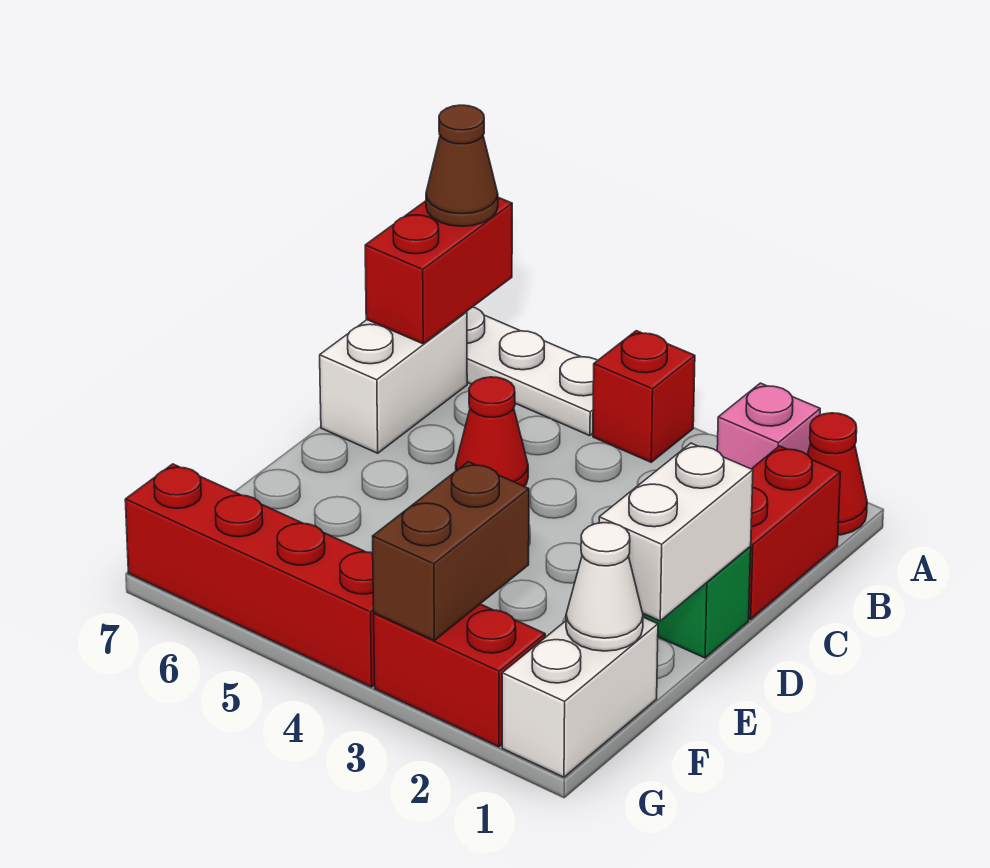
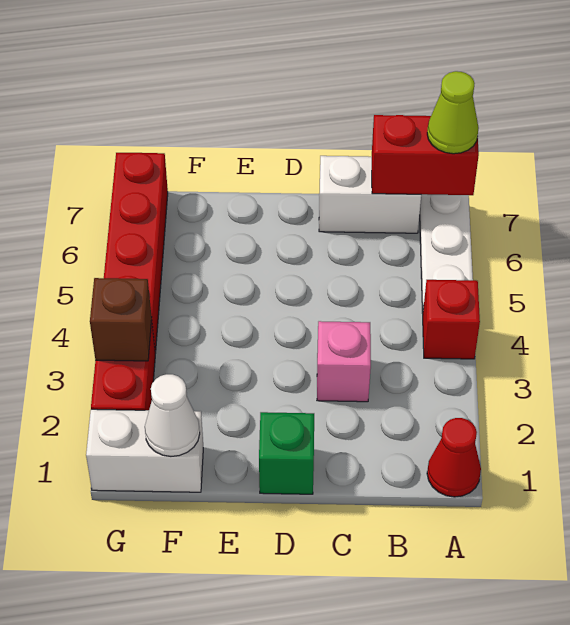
pink 1x1 brick [717,383,820,469] -> pink 1x1 brick moved to [317,321,371,402]
brown 1x1 cone [426,105,498,226] -> lime 1x1 cone [427,71,479,154]
red 1x2 brick [749,446,840,619] -> none
red 1x1 cone [456,377,528,486] -> none
white 1x2 brick [599,443,753,621] -> none
brown 1x2 brick [373,462,529,640] -> brown 1x1 brick [90,278,152,361]

